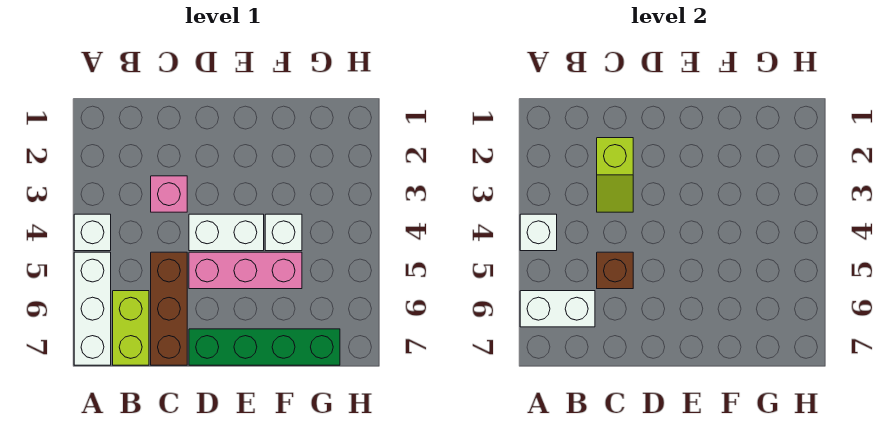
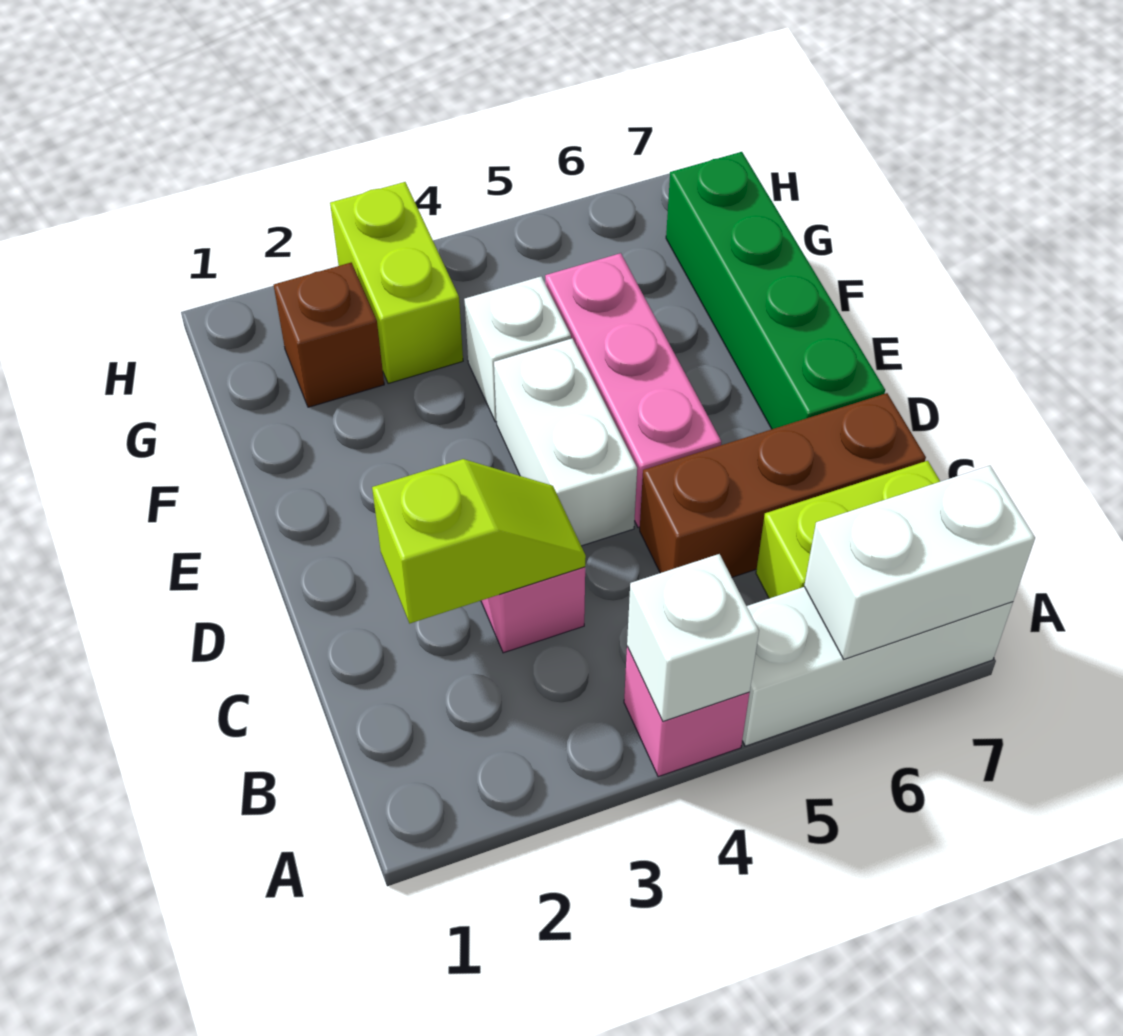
white 1x1 brick [74,214,111,251] -> pink 1x1 brick [624,647,749,777]
white 1x2 brick [520,291,595,327] -> white 1x2 brick turned to [804,466,1035,659]
brown 1x1 brick [597,252,633,289] -> brown 1x1 brick moved to [274,263,384,407]
none -> lime 1x2 brick [330,182,463,384]

